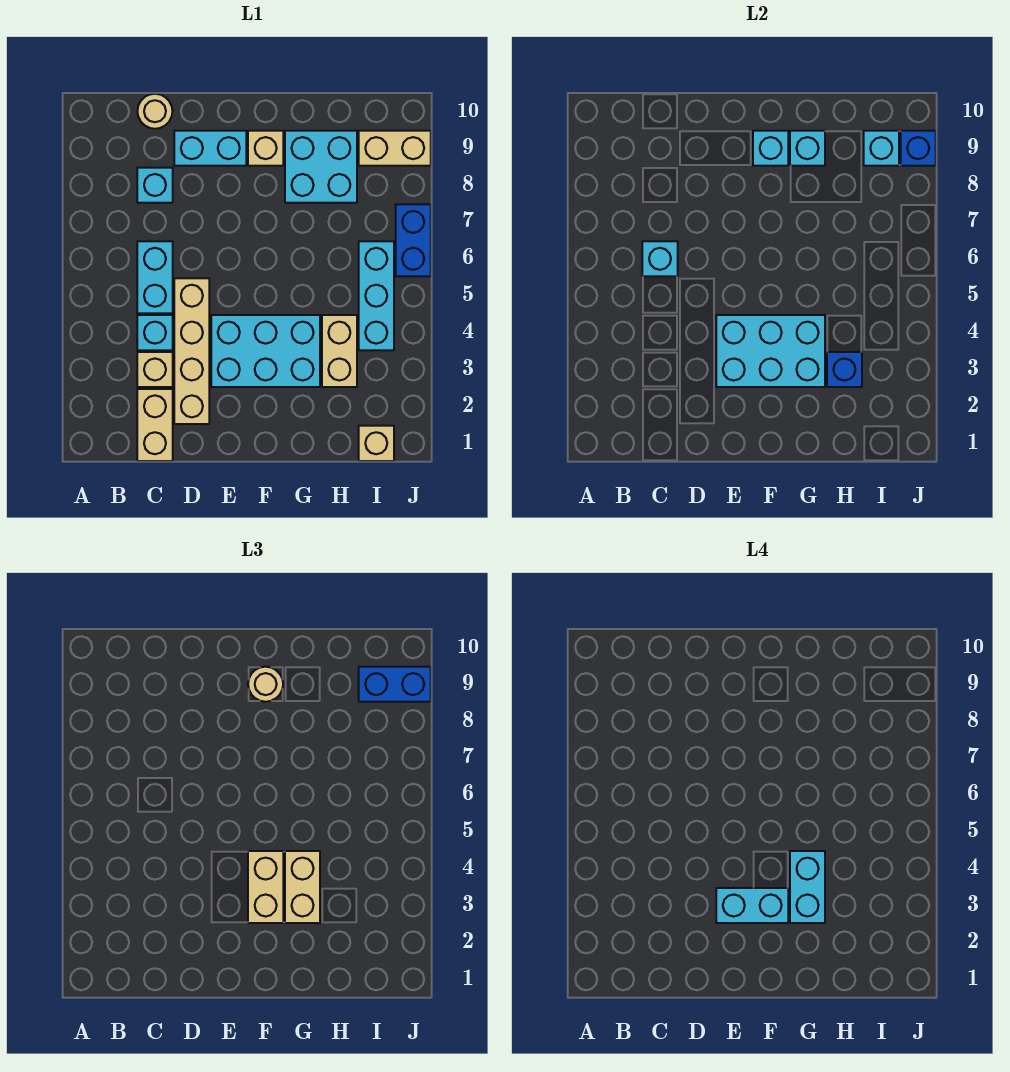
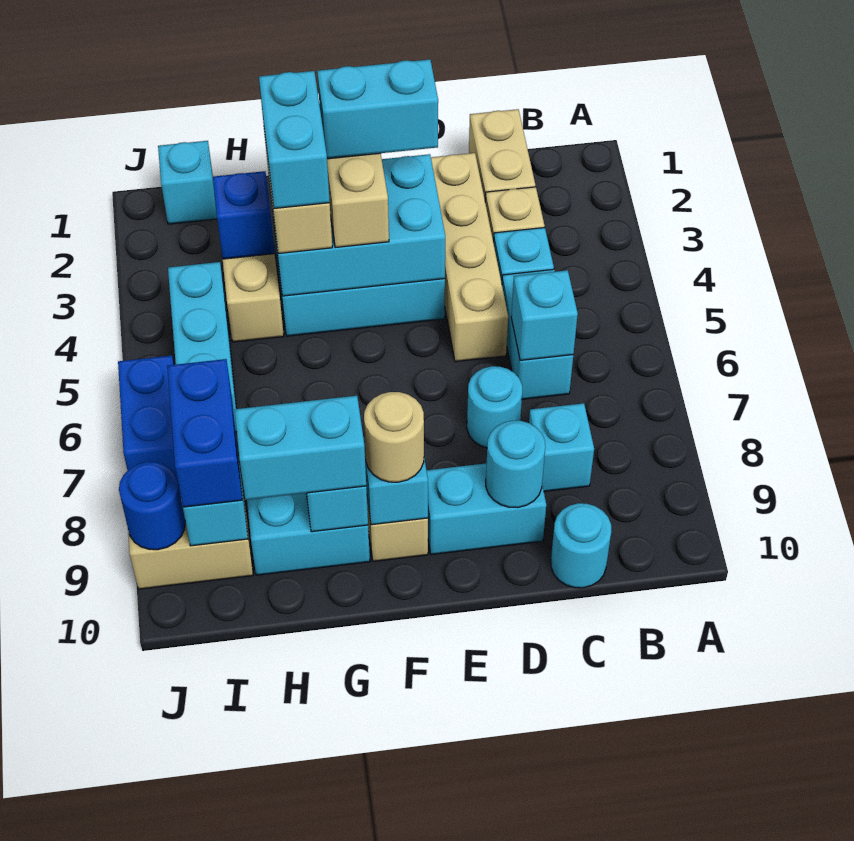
tan 1x1 round brick [137,94,173,129] -> cyan 1x1 round brick [551,503,611,588]
none -> cyan 1x1 round brick [467,366,522,448]
none -> cyan 1x1 round brick [486,421,545,508]
none -> cyan 1x2 brick [235,396,366,500]
tan 1x1 brick [359,426,394,461] -> cyan 1x1 brick [158,141,217,224]
blue 1x2 brick [359,667,431,702] -> blue 1x2 brick turned to [167,359,242,507]
blue 1x1 brick [901,131,936,166] -> blue 1x1 round brick [119,462,185,550]

